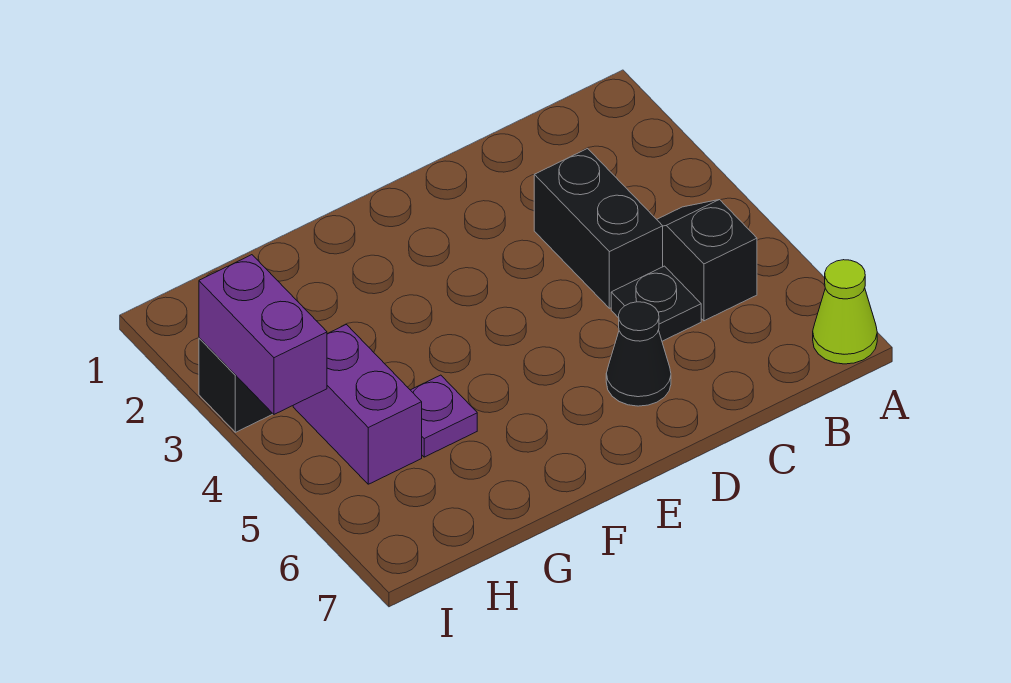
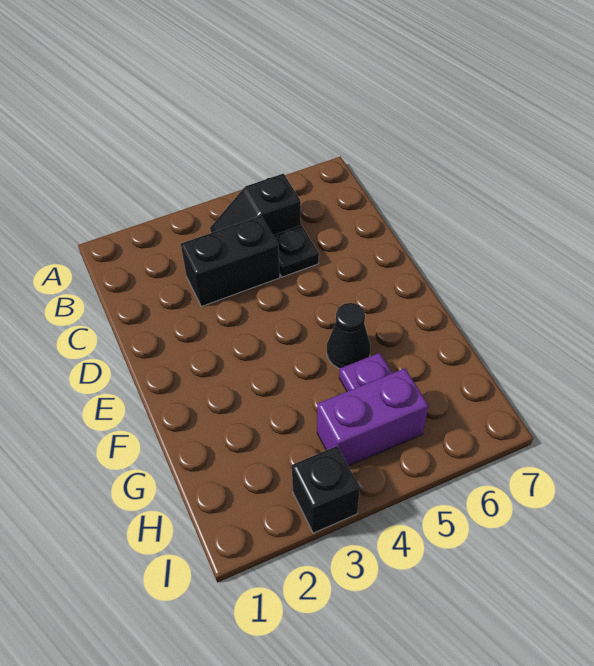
lime 1x1 cone [813,260,877,364] -> none
black 1x1 cone [606,302,671,406] -> black 1x1 cone moved to [327,303,370,368]
purple 1x2 brick [199,255,327,414] -> none

